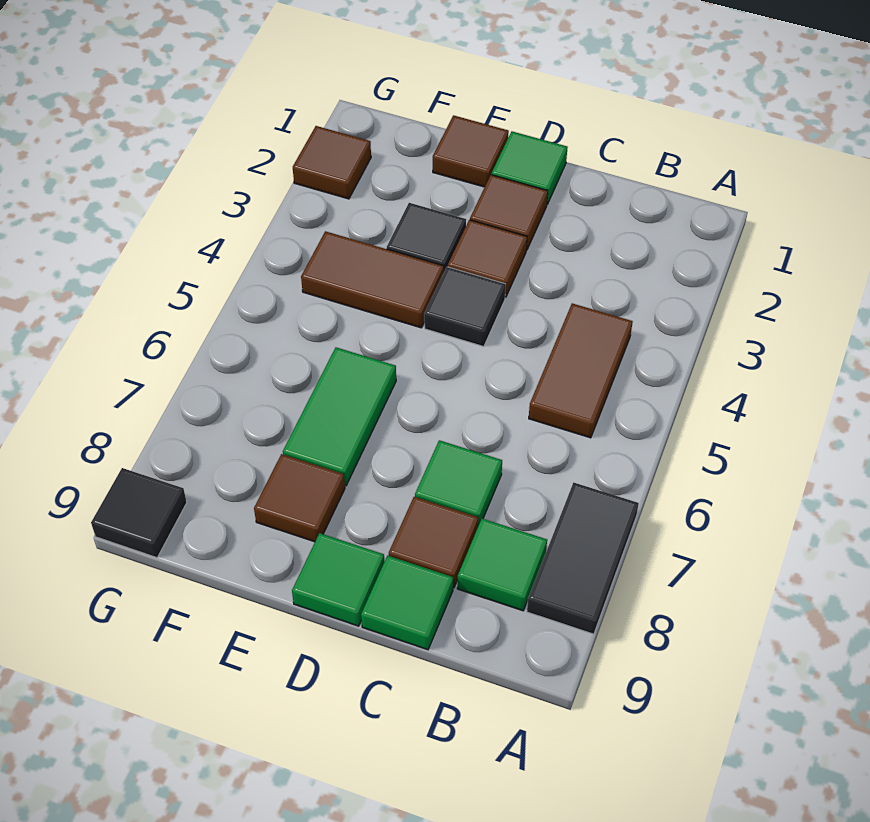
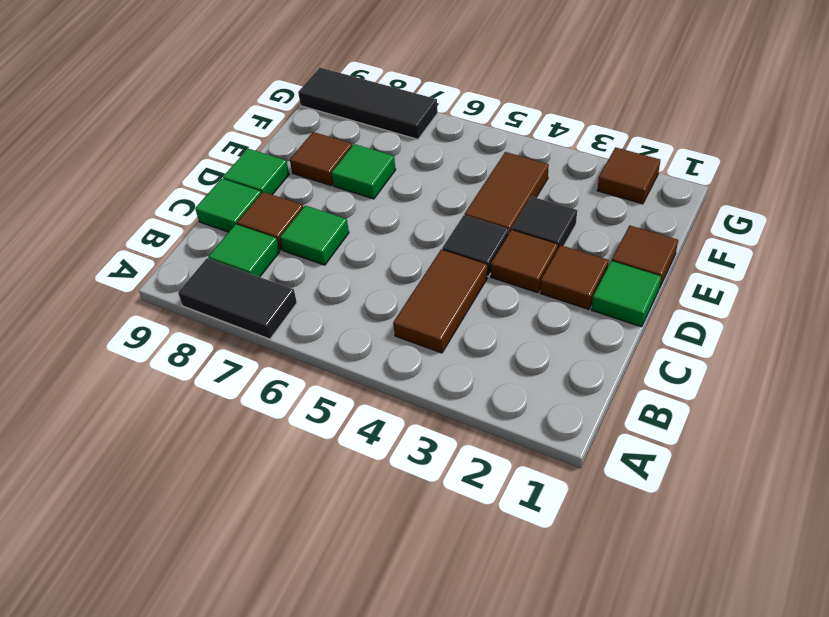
brown 1x2 tile [529,303,633,438] -> brown 1x2 tile turned to [393,250,487,353]
green 1x2 tile [283,347,396,486] -> green 1x1 tile [332,144,396,199]
black 1x1 tile [91,468,187,558] -> black 1x3 tile [298,68,438,139]

